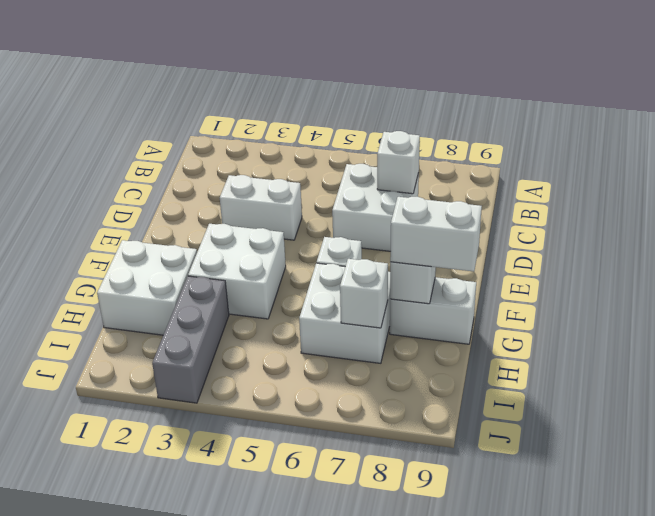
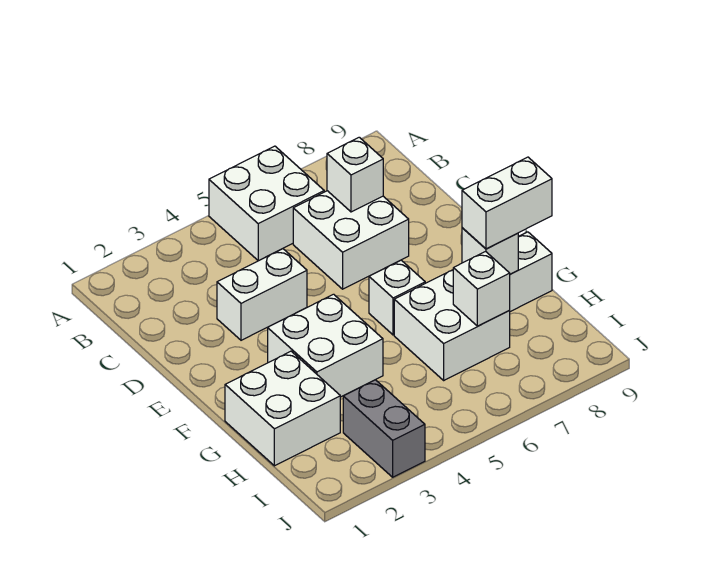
none -> white 2x2 brick [209,146,324,261]
grey 1x3 brick [152,276,229,403] -> grey 1x2 brick [343,380,425,477]

